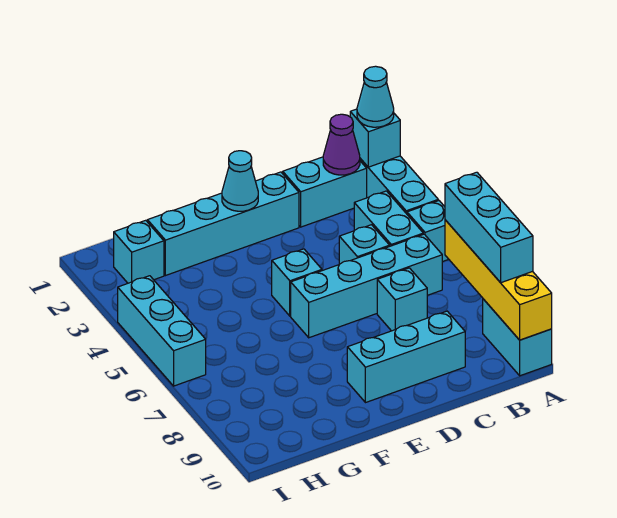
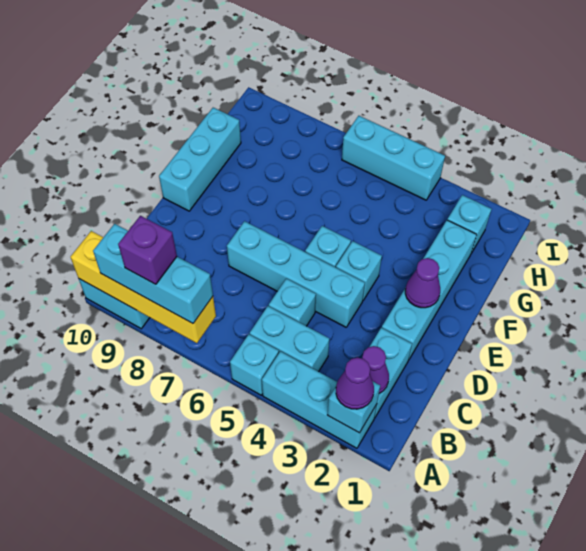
cyan 1x1 cone [357,66,394,127] -> purple 1x1 cone [336,358,374,409]
none -> purple 1x1 brick [118,216,177,284]
cyan 1x4 brick [291,234,442,338] -> cyan 1x4 brick turned to [227,221,365,327]
cyan 1x1 brick [377,268,427,331] -> cyan 1x1 brick moved to [336,241,382,300]
cyan 1x3 brick [347,311,465,403] -> cyan 1x3 brick moved to [159,108,241,211]
cyan 1x1 cone [222,151,258,211] -> purple 1x1 cone [405,258,440,308]

